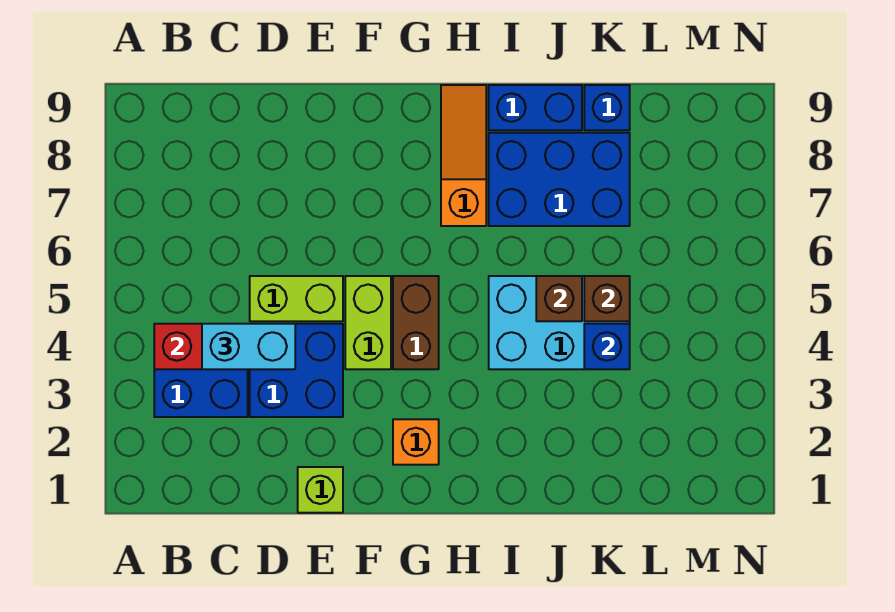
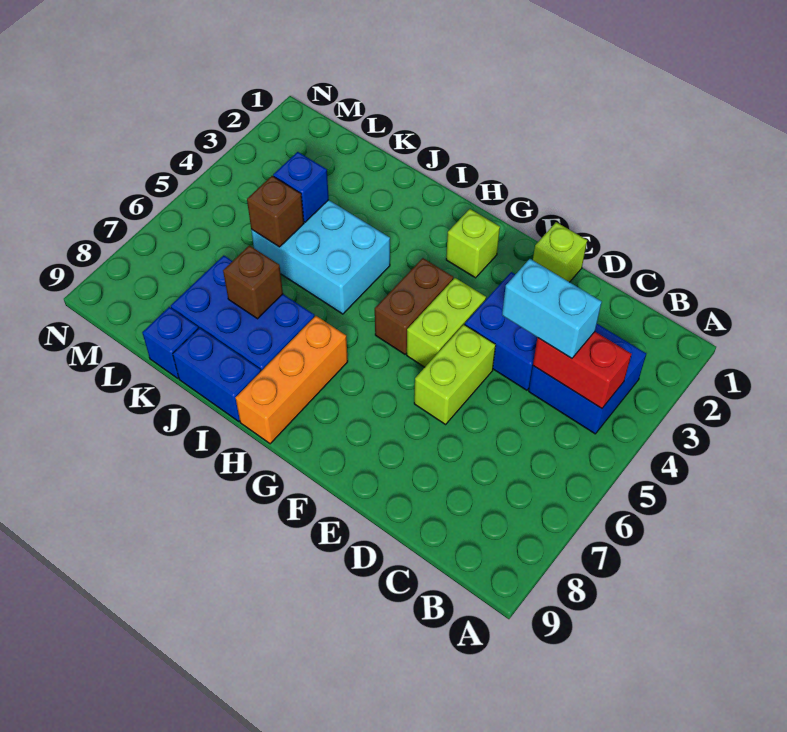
lime 1x2 brick [250,276,343,321] -> lime 1x2 brick turned to [414,325,496,424]
orange 1x1 brick [393,419,439,465] -> lime 1x1 brick [446,209,500,278]
orange 1x3 slope [441,85,486,226] -> orange 1x3 brick [236,316,348,444]
brown 1x1 brick [536,276,582,321] -> brown 1x1 brick moved to [223,245,283,319]

